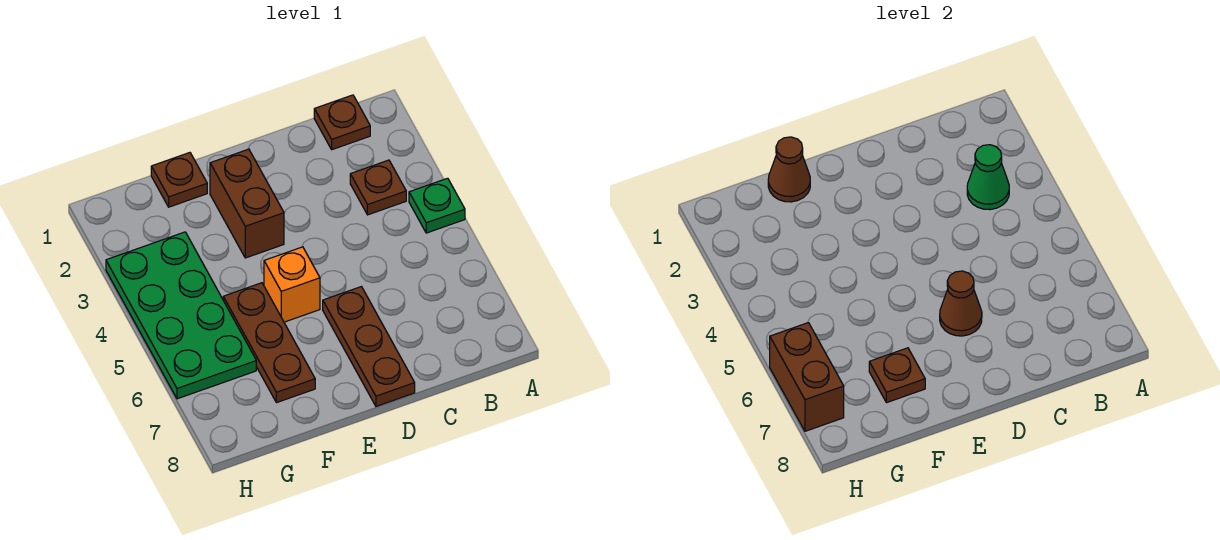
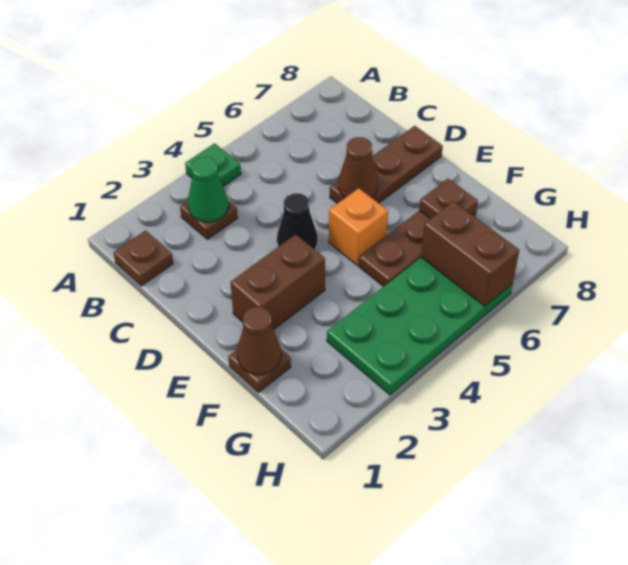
none -> black 1x1 cone [277,193,317,249]
brown 1x2 brick [770,323,844,431] -> brown 1x2 brick turned to [421,201,519,306]

